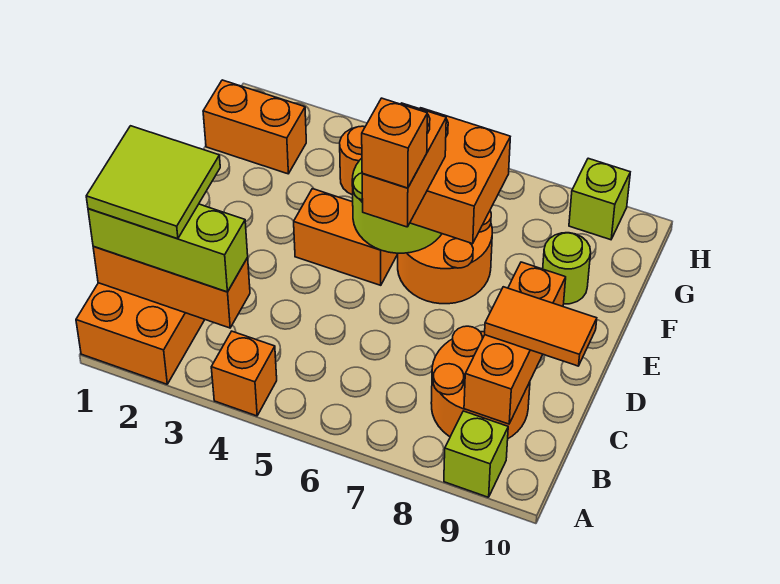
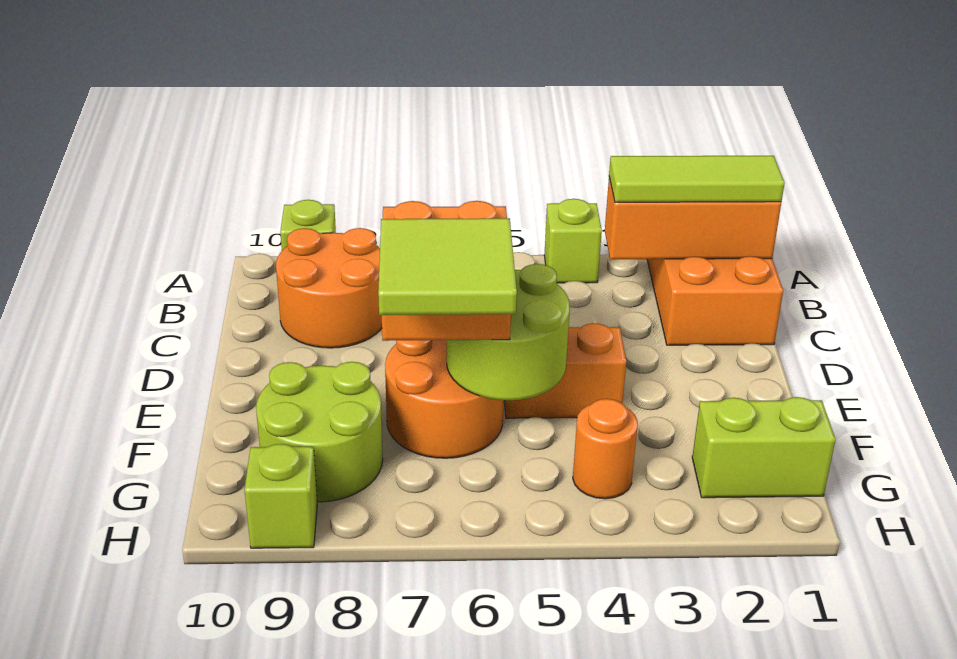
orange 1x1 brick [211,331,277,416] -> lime 1x1 brick [544,199,602,283]
lime 1x3 brick [88,204,248,292] -> lime 1x3 tile [609,156,785,202]
lime 2x2 tile [86,126,220,239] -> lime 2x2 tile moved to [378,218,517,315]
orange 1x3 brick [464,262,566,424] -> none
orange 1x2 tile [485,287,597,366] -> none
orange 1x2 brick [362,103,446,227] -> none
orange 1x1 brick [362,98,427,188] -> none
lime 1x1 round brick [543,233,591,304] -> lime 2x2 round brick [256,362,383,502]
orange 1x2 brick [203,80,306,174] -> lime 1x2 brick [692,397,836,498]

